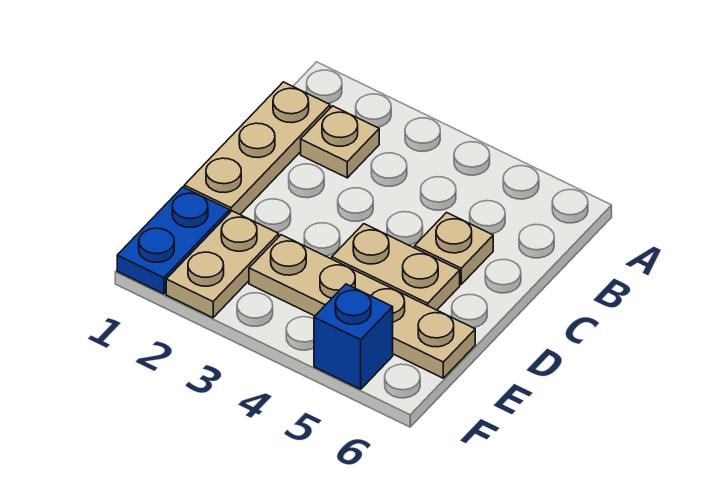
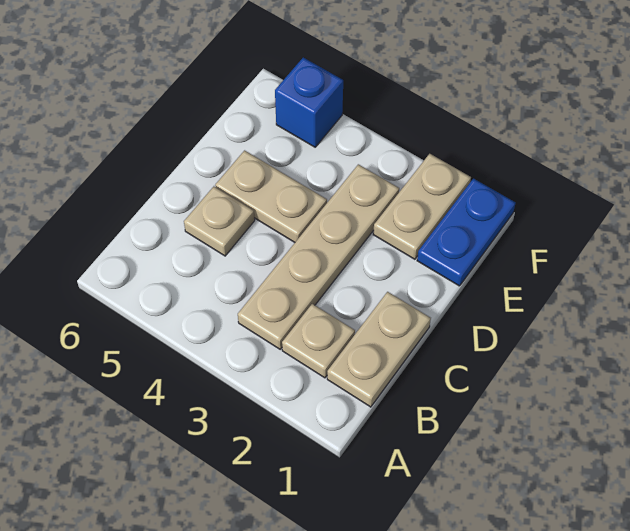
tan 1x3 plate [184,82,330,214] -> tan 1x2 plate [327,292,431,407]
tan 1x4 plate [249,235,475,378] -> tan 1x4 plate turned to [238,164,399,349]

